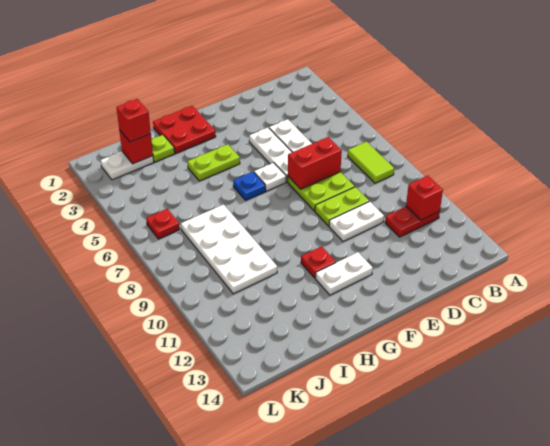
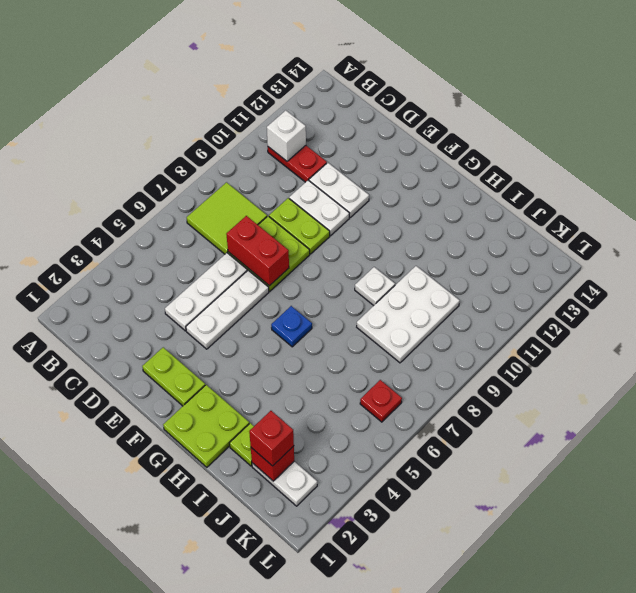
lime 1x2 tile [348,141,394,183] -> lime 2x2 tile [187,182,267,254]
red 1x1 brick [406,176,443,220] -> white 1x1 brick [267,110,306,161]
white 1x1 plate [254,163,286,191] -> white 1x1 plate moved to [355,267,395,306]
white 1x2 plate [316,252,373,295] -> white 1x2 plate moved to [309,163,369,217]
red 2x2 plate [153,106,216,153] -> lime 2x2 plate [163,385,249,467]
lime 1x2 plate [187,144,240,181] -> lime 1x2 plate moved to [142,347,205,406]
red 1x1 plate [301,246,336,278] -> none
white 2x4 plate [181,205,277,294] -> white 2x3 plate [357,266,460,363]

